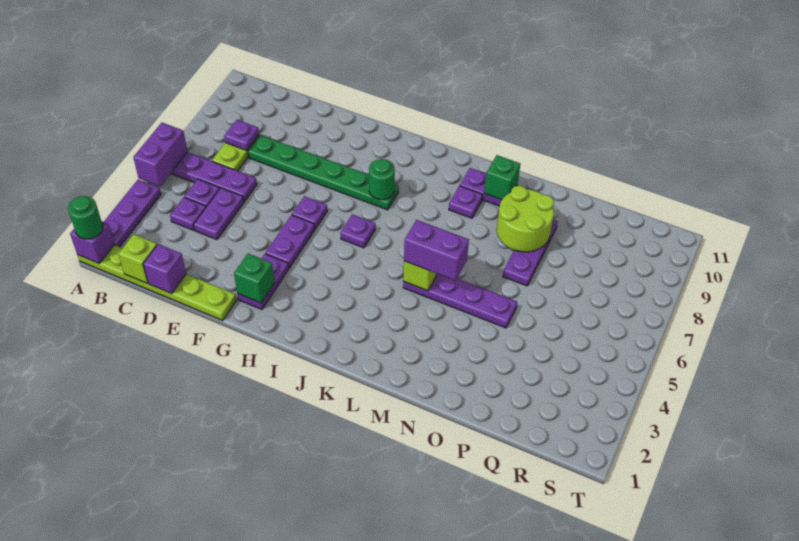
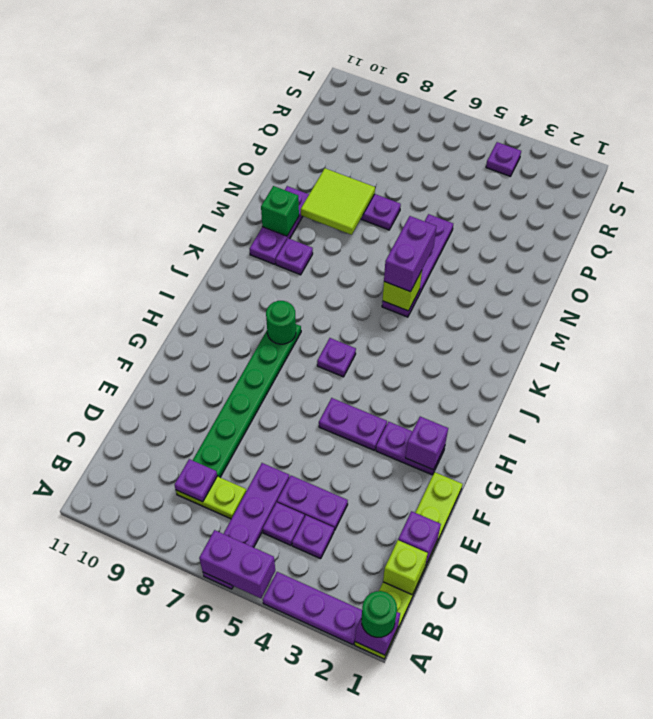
green 1x1 brick [234,254,274,303] -> purple 1x1 brick [406,417,448,470]
purple 1x1 plate [292,196,327,229] -> purple 1x1 plate moved to [486,142,521,176]
lime 2x2 round brick [497,186,554,252] -> lime 2x2 tile [301,168,375,235]

